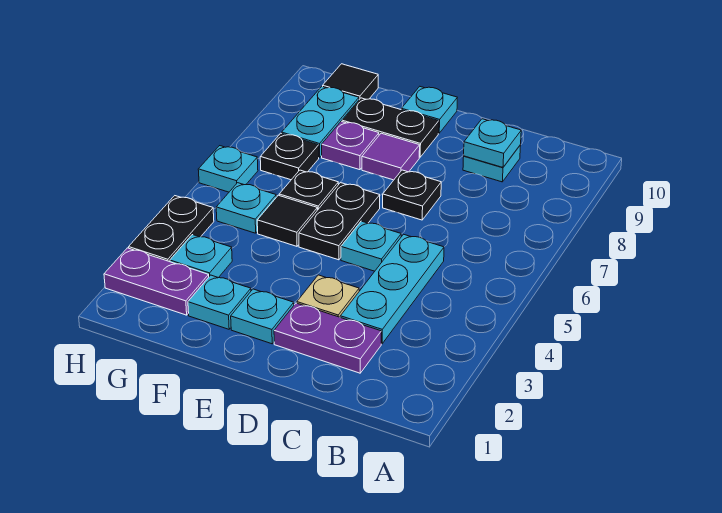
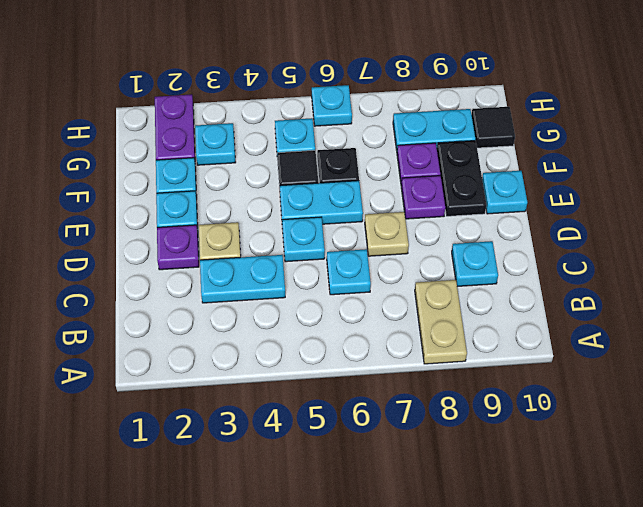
none -> tan 1x2 plate [415,280,467,364]
purple 1x2 plate [274,303,381,373] -> purple 1x1 plate [157,225,199,270]
cyan 1x3 plate [340,234,444,344] -> cyan 1x2 plate [200,255,285,303]
cyan 1x1 plate [464,119,521,167] -> cyan 1x1 plate moved to [327,249,371,295]
black 1x1 plate [383,170,441,220] -> tan 1x1 plate [365,212,409,256]
black 1x2 plate [299,183,380,260] -> cyan 1x2 plate [280,181,363,224]
purple 1x1 tile [362,133,420,180] -> purple 1x1 plate [401,176,445,219]
black 1x1 plate [260,133,319,180] -> none
black 1x2 plate [129,196,214,262] -> none

